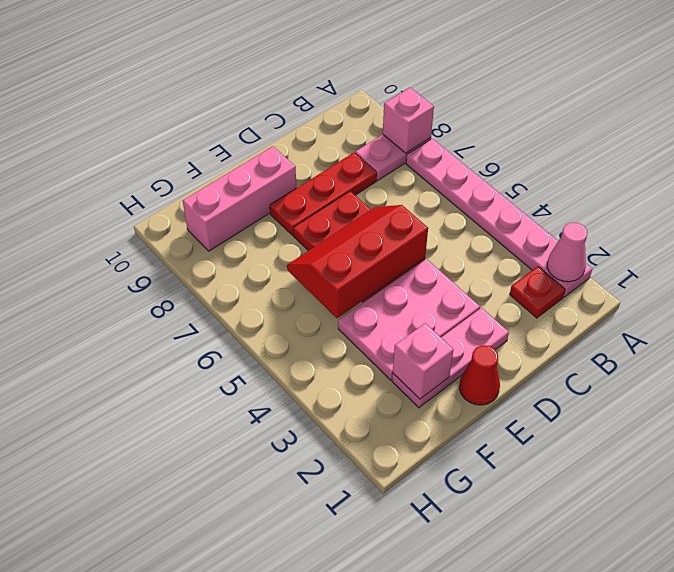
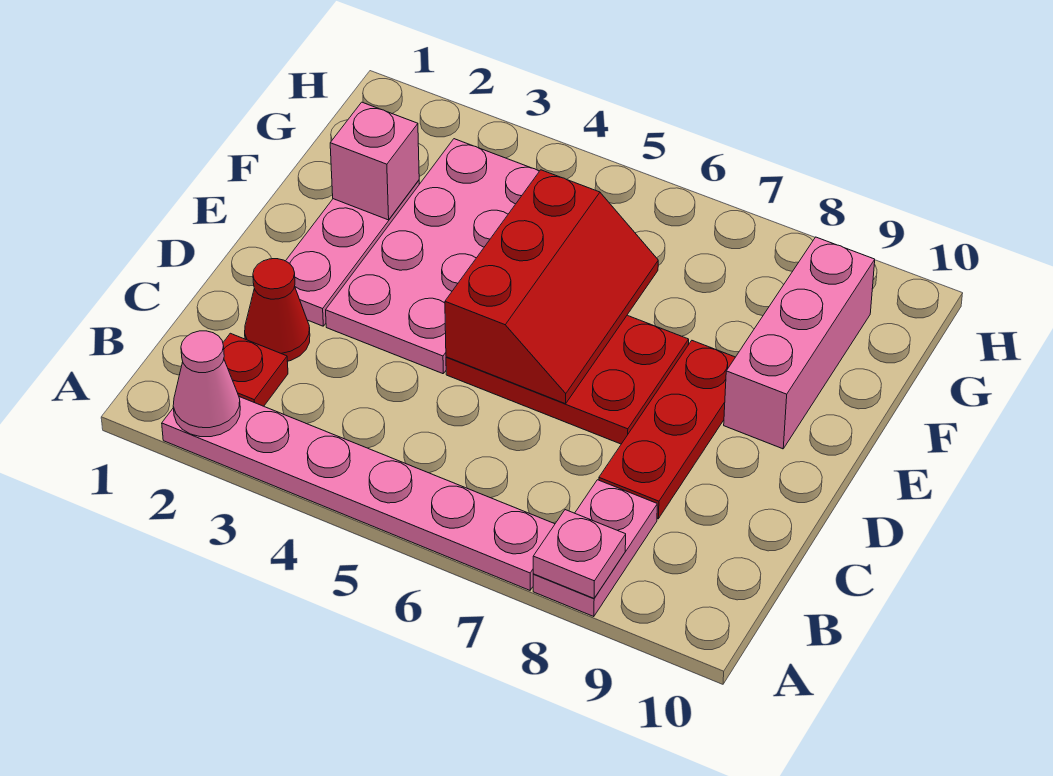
pink 1x1 brick [383,88,434,153] -> pink 1x1 plate [533,510,626,598]
pink 2x3 plate [338,259,480,380] -> pink 2x4 plate [326,139,539,374]
red 1x1 cone [459,345,500,405] -> red 1x1 cone moved to [245,259,310,361]

